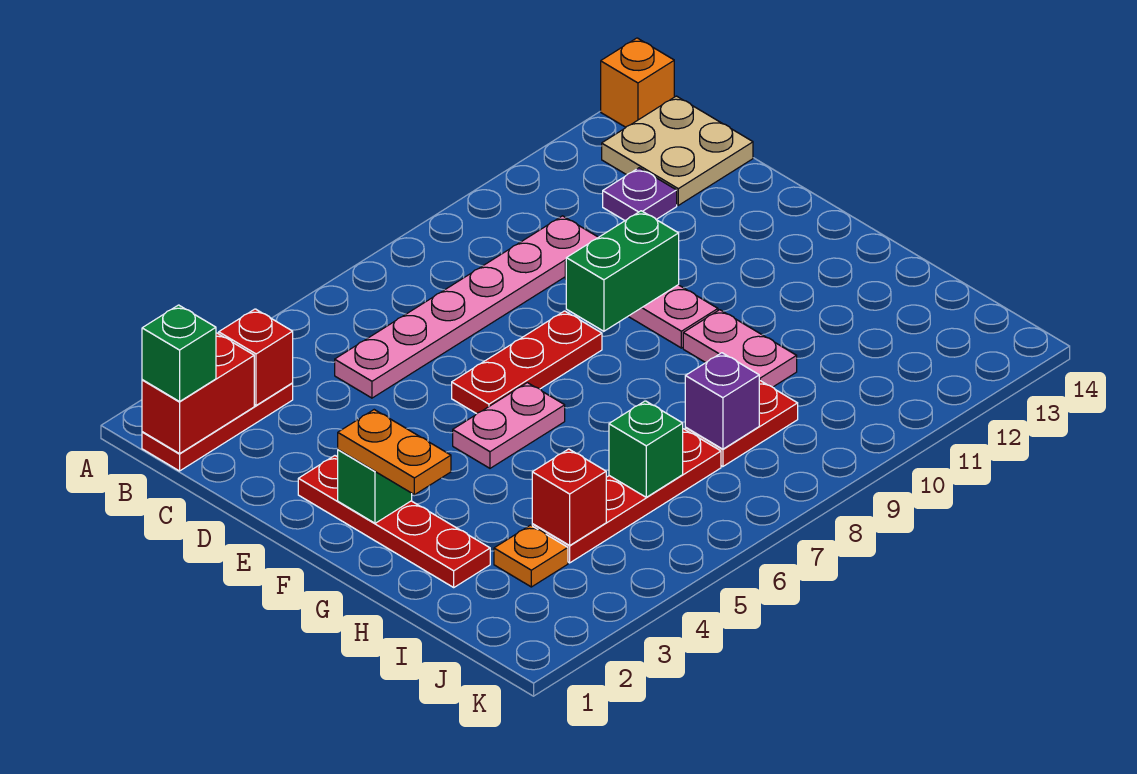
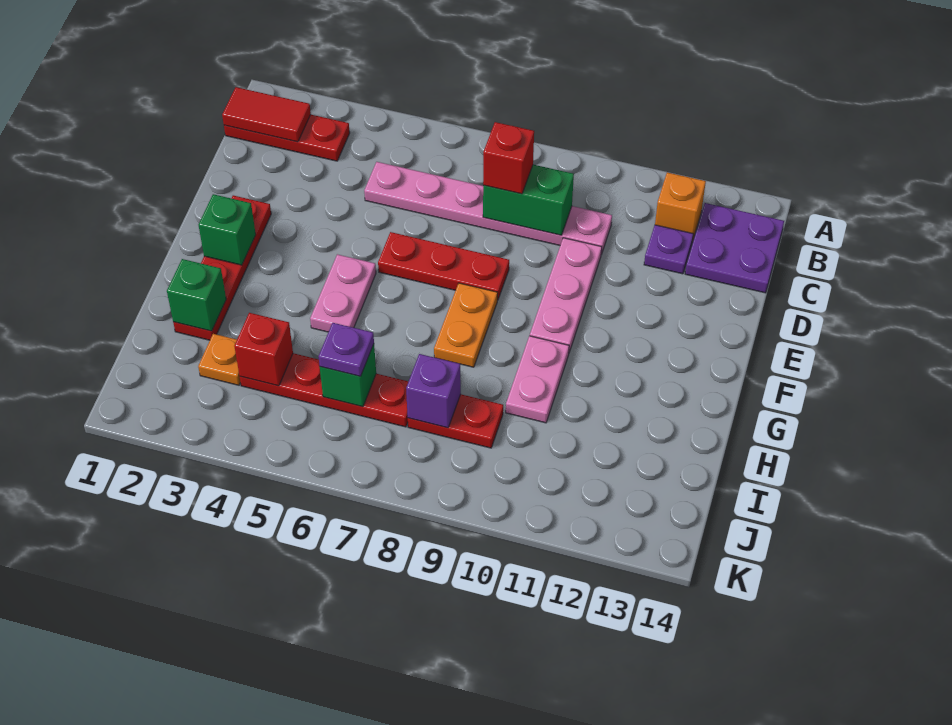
orange 1x1 brick [601,38,674,127] -> orange 1x1 brick moved to [655,172,706,242]
red 1x2 brick [142,333,254,454] -> red 1x2 tile [222,87,311,142]
green 1x1 brick [142,305,216,402] -> green 1x1 brick moved to [167,259,226,331]
red 1x1 brick [219,309,293,405] -> red 1x1 brick moved to [483,122,534,194]
tan 2x2 plate [602,96,753,205] -> purple 2x2 plate [685,203,784,293]
green 1x2 brick [566,211,679,331] -> green 1x2 brick moved to [483,165,574,235]
orange 1x2 plate [338,410,451,495] -> orange 1x2 plate moved to [434,283,498,367]
pink 1x2 plate [453,383,565,468] -> pink 1x2 plate turned to [310,254,376,332]
none -> purple 1x1 plate [319,323,374,376]

